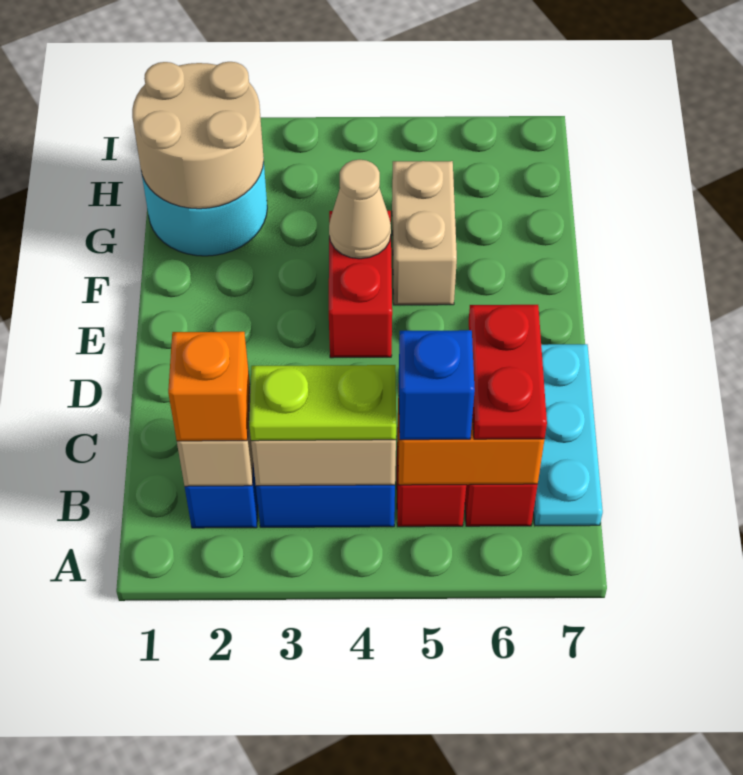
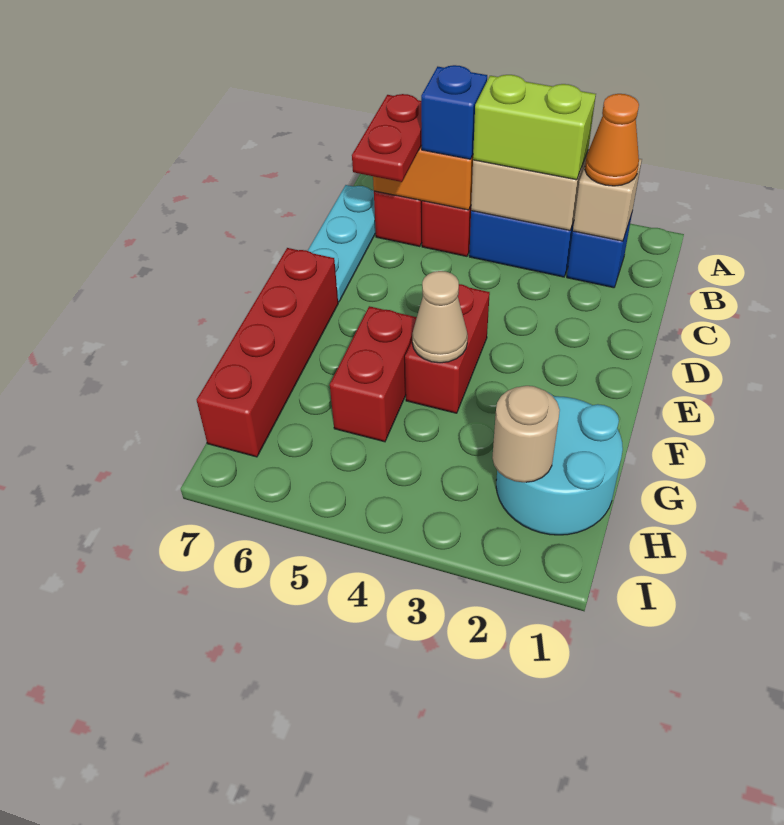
orange 1x1 brick [168,332,250,441] -> orange 1x1 cone [585,94,639,186]
lime 1x2 plate [249,365,396,441] -> lime 1x2 brick [473,75,596,180]
none -> red 1x4 brick [197,248,338,457]
tan 1x2 brick [392,161,457,305] -> red 1x2 brick [330,306,417,442]
tan 2x2 round brick [132,62,264,209] -> tan 1x1 round brick [492,386,560,483]

